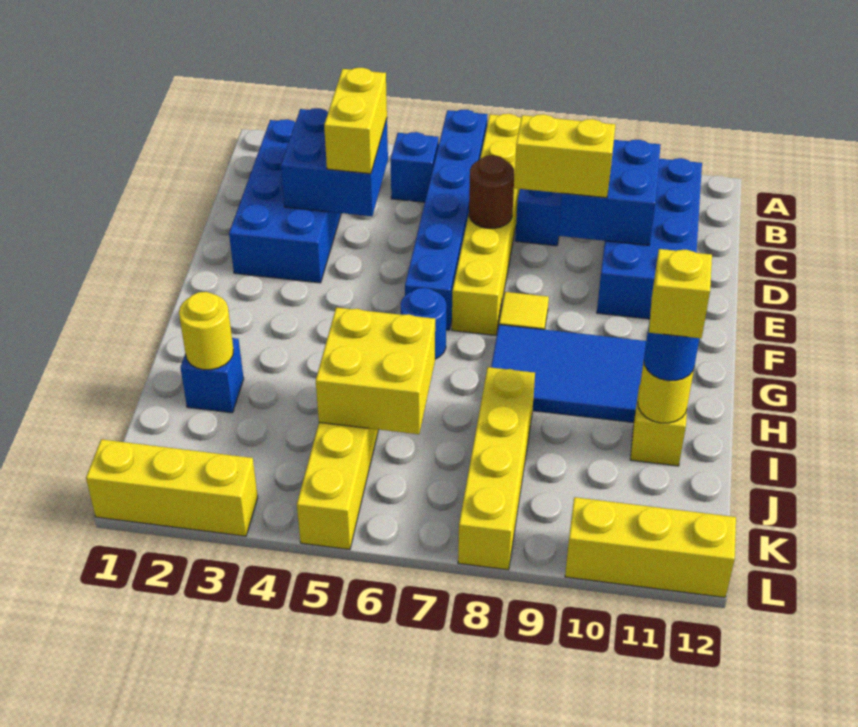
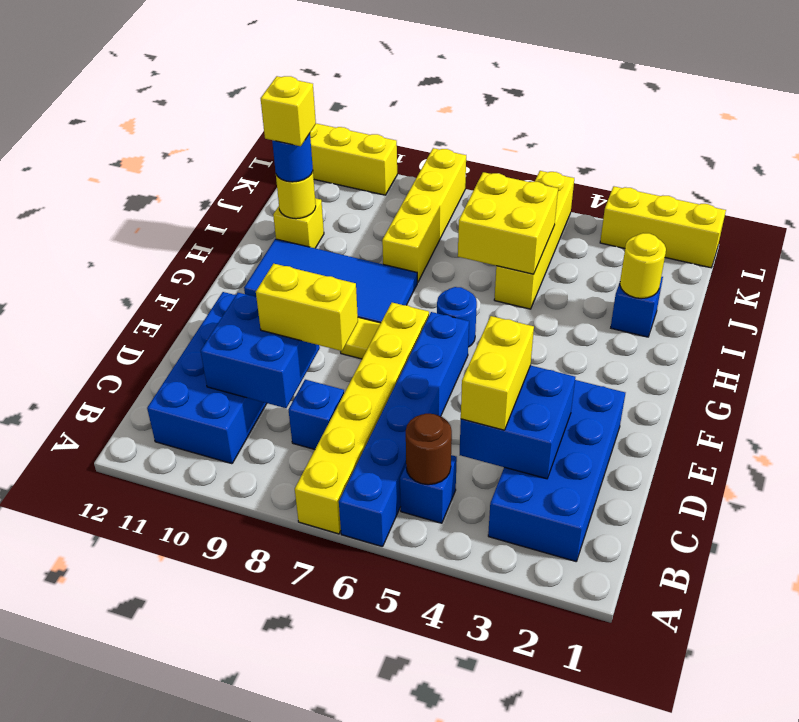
brown 1x1 round brick [469,155,514,228] -> brown 1x1 round brick moved to [406,414,452,485]

